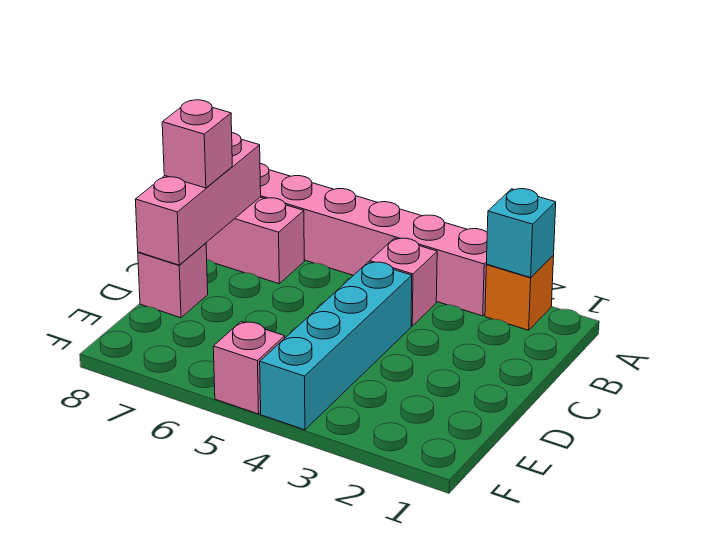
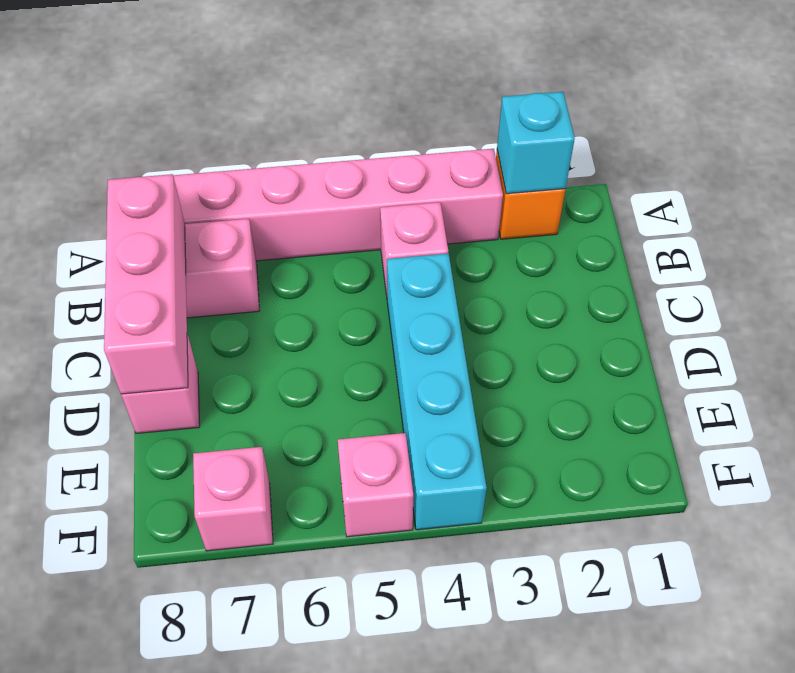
pink 1x1 brick [162,100,232,188] -> pink 1x1 brick moved to [193,447,273,551]

